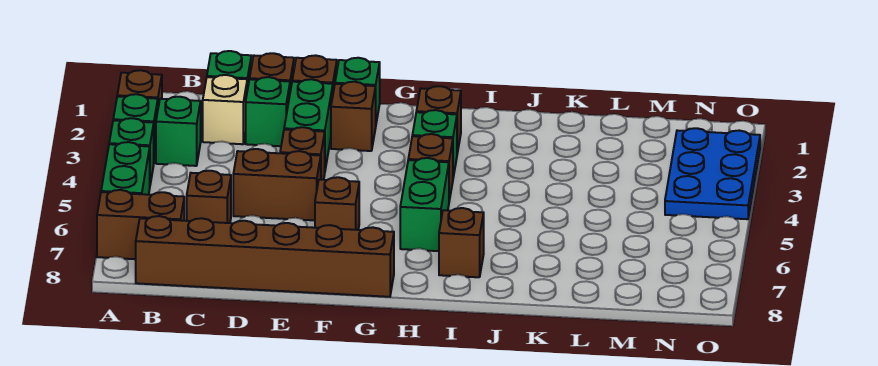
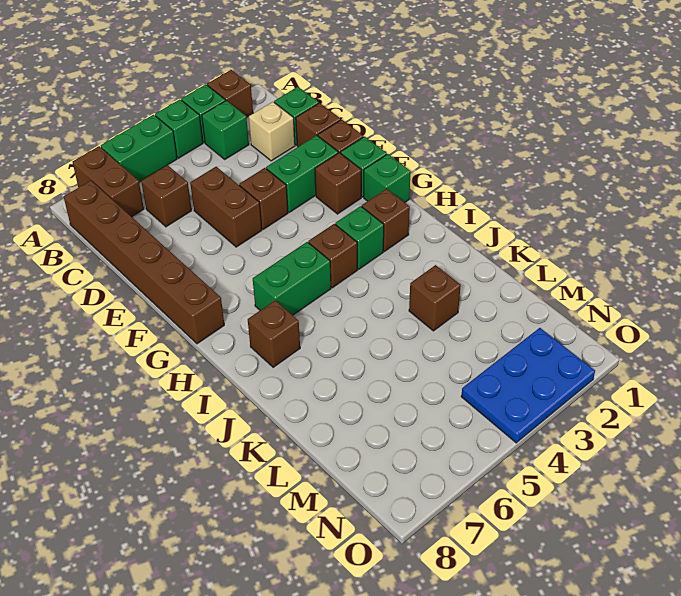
green 1x1 brick [246,77,290,146] -> green 1x1 brick moved to [364,154,411,203]
brown 1x1 brick [315,177,359,230] -> brown 1x1 brick moved to [409,265,461,331]

